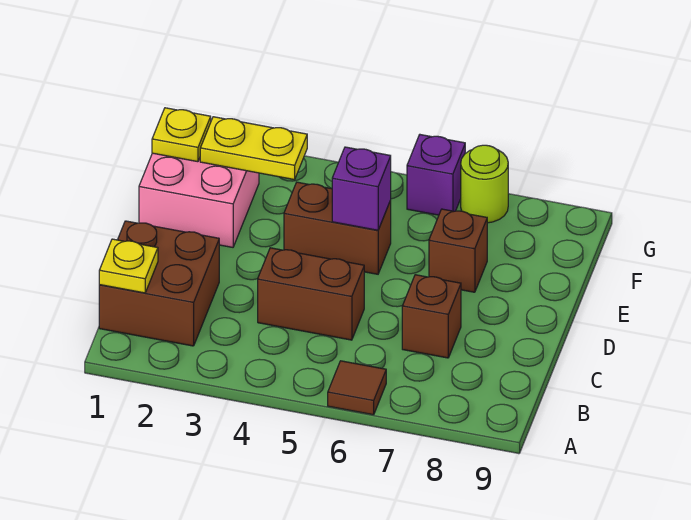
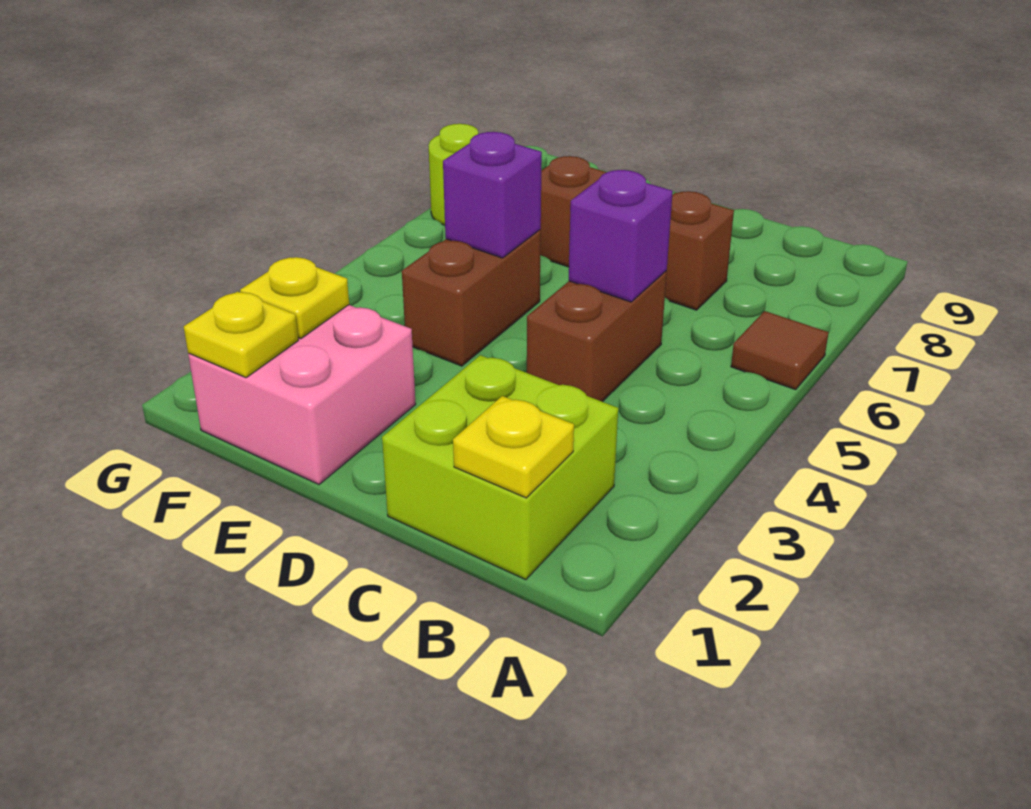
brown 2x2 brick [99,221,219,346] -> lime 2x2 brick [382,355,618,580]
yellow 1x2 plate [200,117,307,180] -> yellow 1x1 plate [240,257,349,339]
purple 1x1 brick [407,135,465,215] -> purple 1x1 brick moved to [569,170,673,302]

